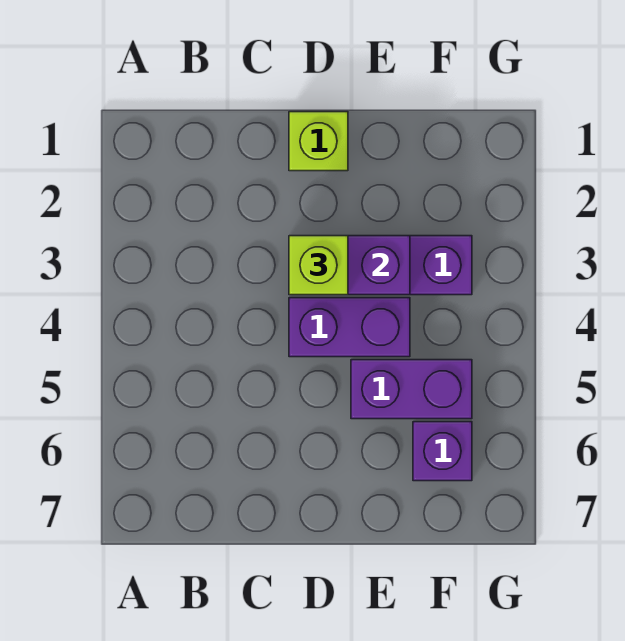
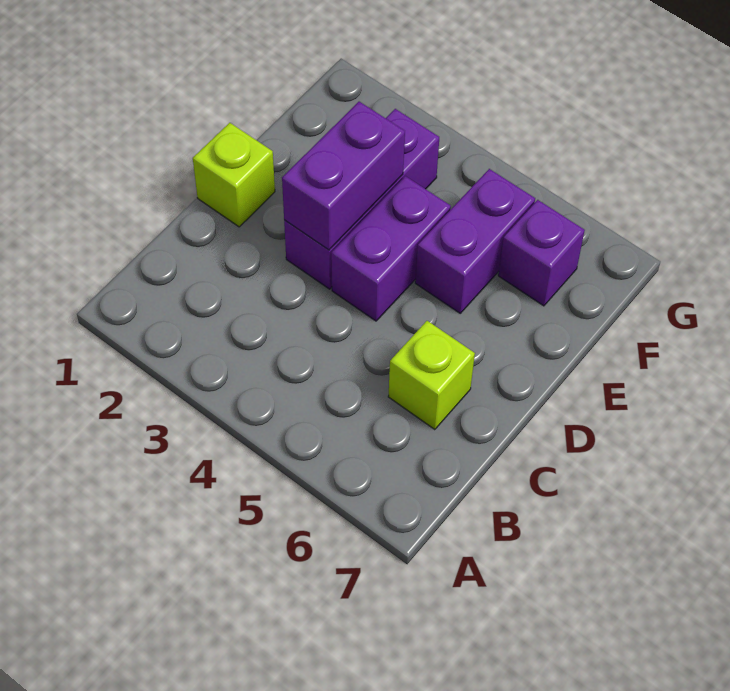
lime 1x1 brick [289,236,348,295] -> lime 1x1 brick moved to [388,321,475,430]

